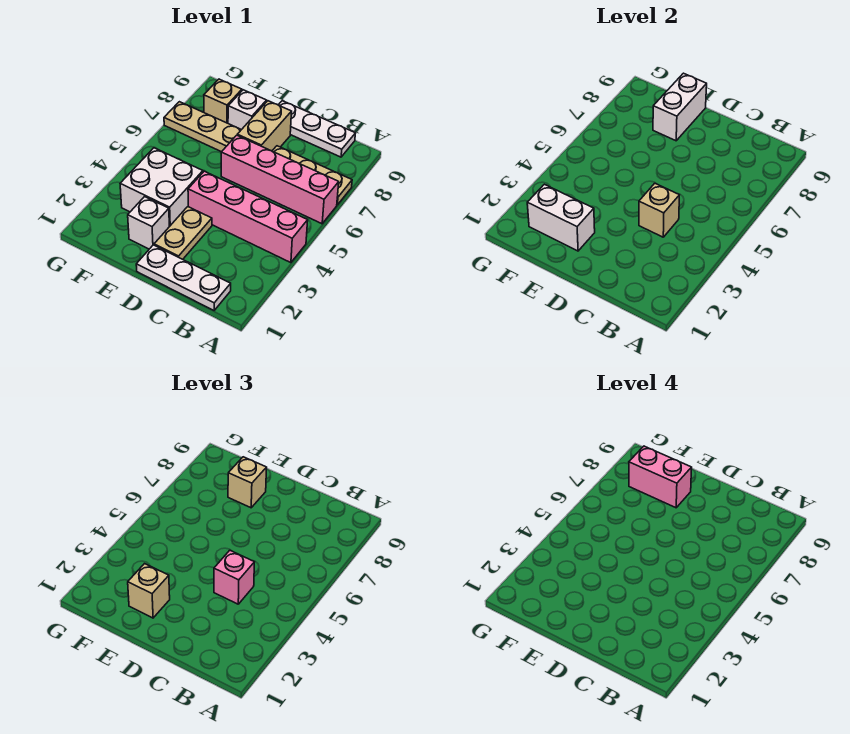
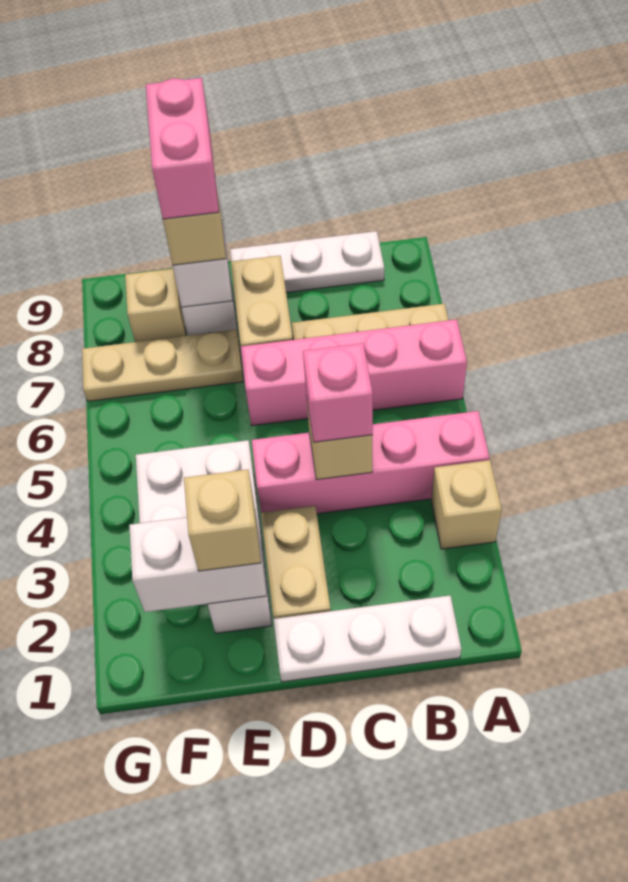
none -> tan 1x1 brick [431,460,502,549]
pink 1x2 brick [629,446,692,508] -> pink 1x2 brick turned to [146,78,219,219]

